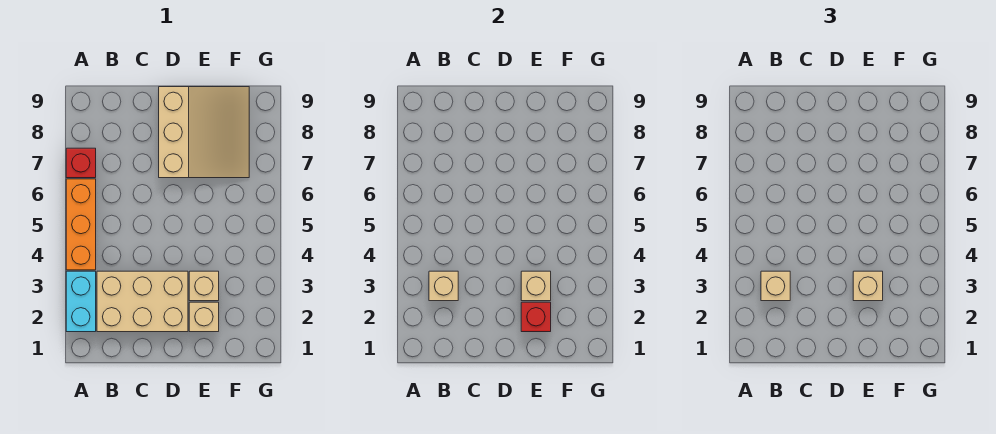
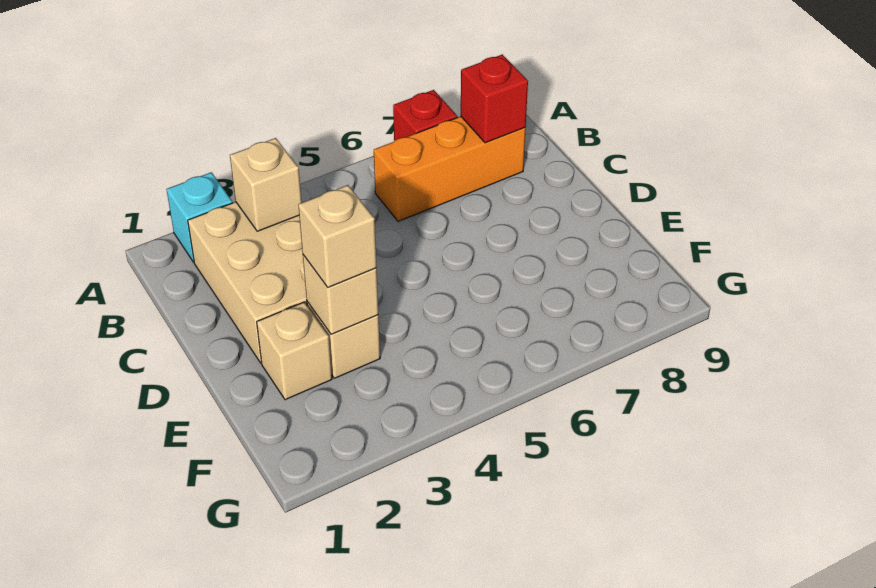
cyan 1x2 brick [66,271,96,332] -> cyan 1x1 brick [167,172,232,262]
orange 1x3 brick [66,179,96,270] -> orange 1x3 brick moved to [374,116,526,221]
tan 1x1 brick [761,271,790,301] -> none
tan 3x3 slope [159,87,249,178] -> none
red 1x1 brick [521,302,551,332] -> red 1x1 brick moved to [461,54,528,143]

